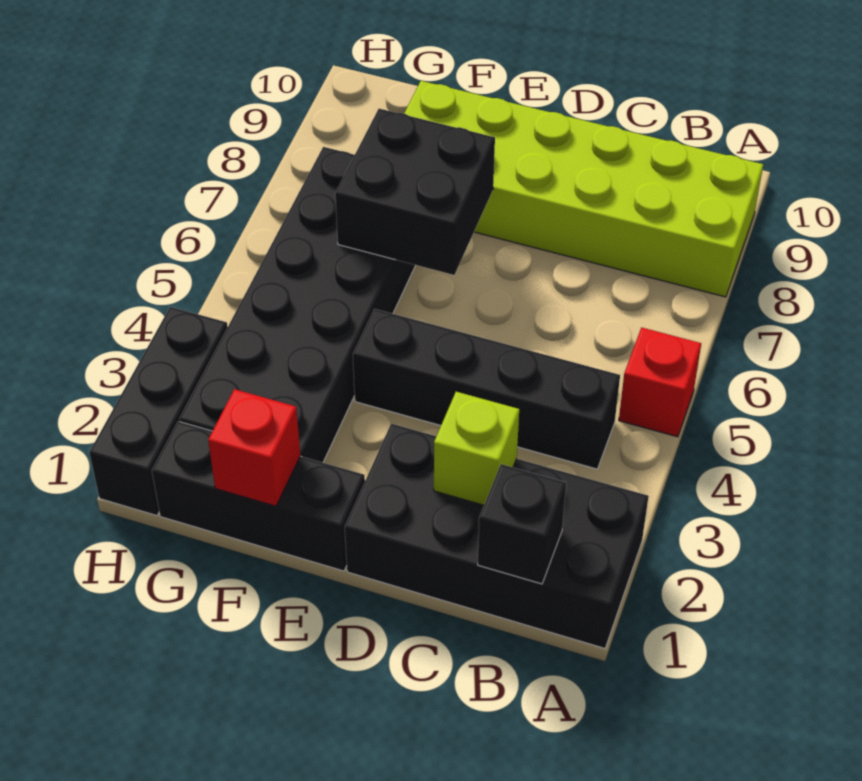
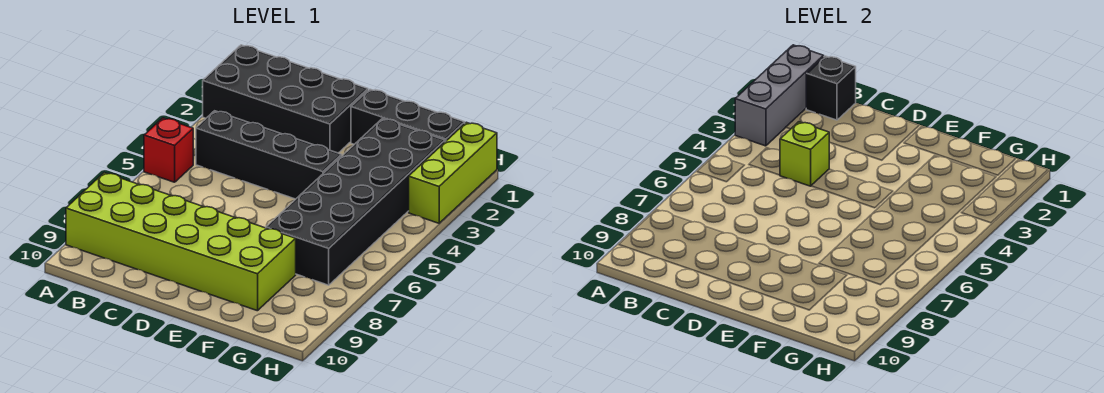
none -> grey 1x3 brick [735,45,824,146]
lime 1x1 brick [434,392,519,505] -> lime 1x1 brick moved to [780,122,829,186]
black 2x2 brick [335,109,495,275] -> none
red 1x1 brick [208,389,300,506] -> none
black 1x3 brick [89,307,227,516] -> lime 1x3 brick [409,122,497,223]

